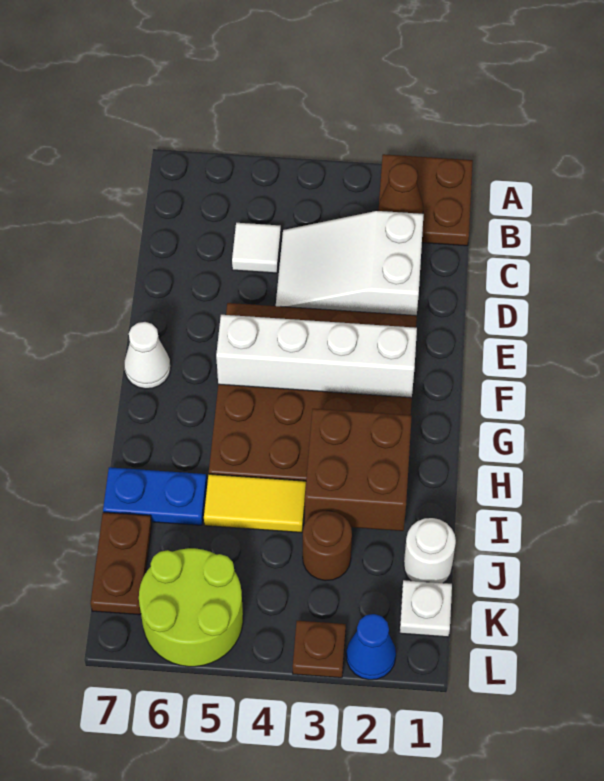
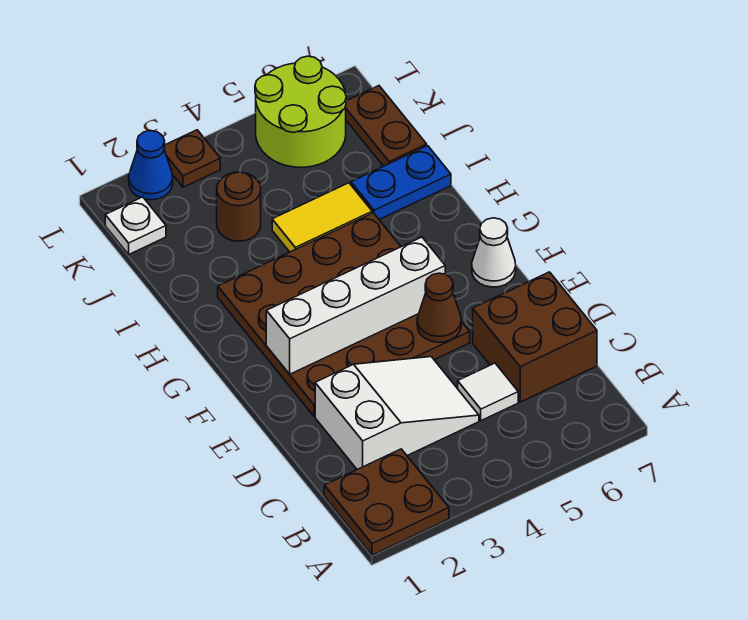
brown 1x1 cone [378,163,423,214] -> brown 1x1 cone moved to [417,273,461,342]
brown 2x2 brick [305,409,412,531] -> brown 2x2 brick moved to [473,272,597,402]
white 1x1 round brick [404,518,456,583] -> none

